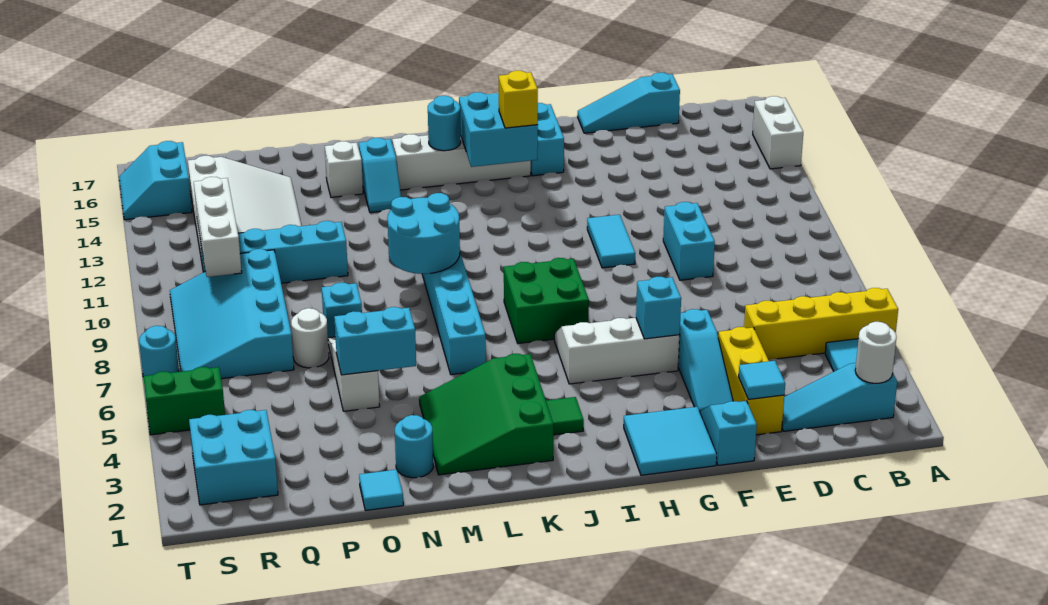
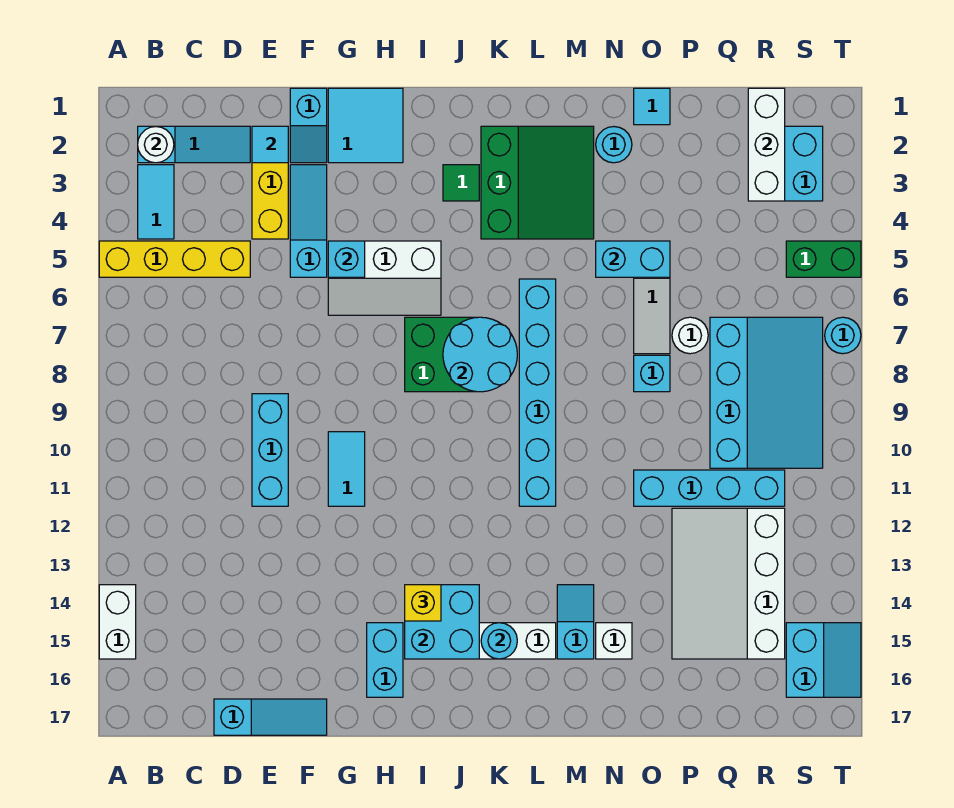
cyan 1x2 brick [663,202,715,280] -> cyan 1x3 brick [252,394,288,506]
cyan 2x2 round brick [387,193,460,274] -> cyan 2x2 round brick moved to [443,317,517,392]
white 1x3 brick [194,177,242,277] -> white 1x3 brick moved to [748,88,785,201]

